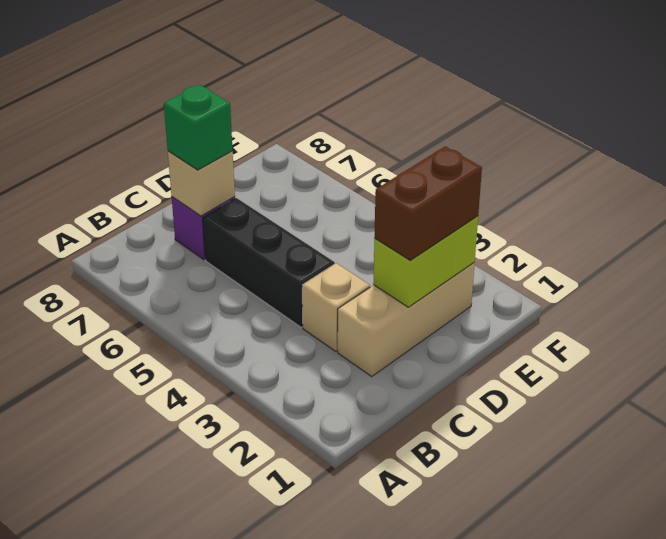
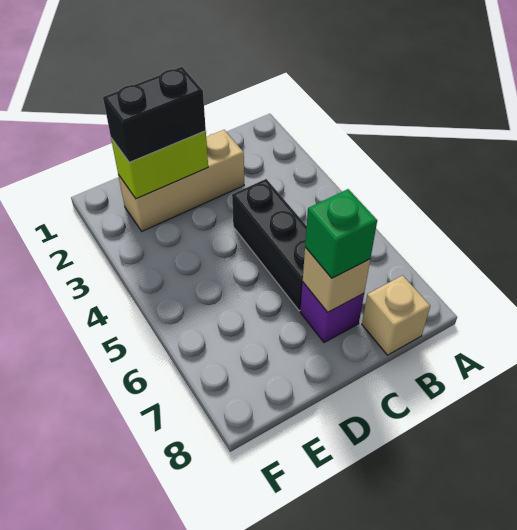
tan 1x1 brick [302,263,370,352] -> tan 1x1 brick moved to [362,275,430,355]
brown 1x2 brick [374,146,482,260] -> black 1x2 brick [103,67,206,162]

